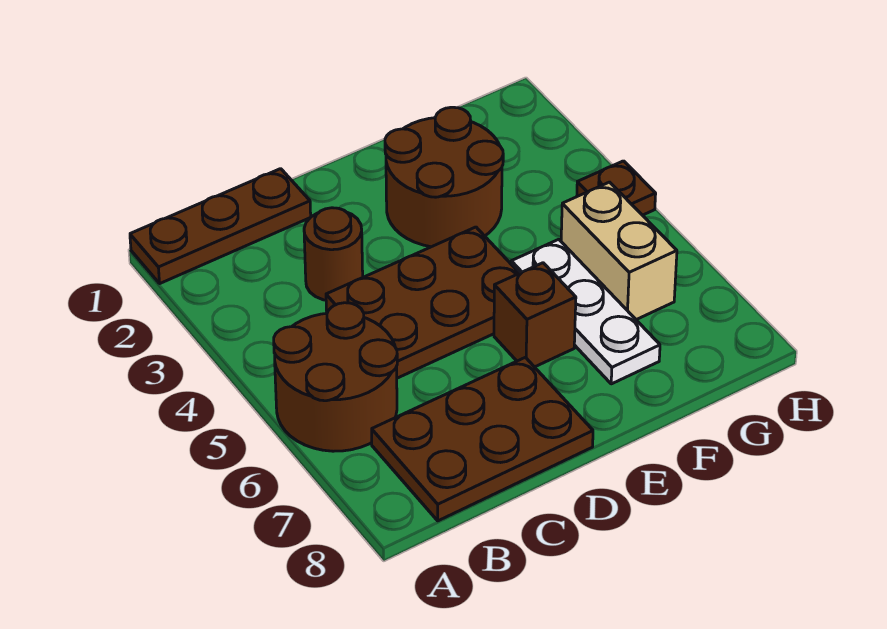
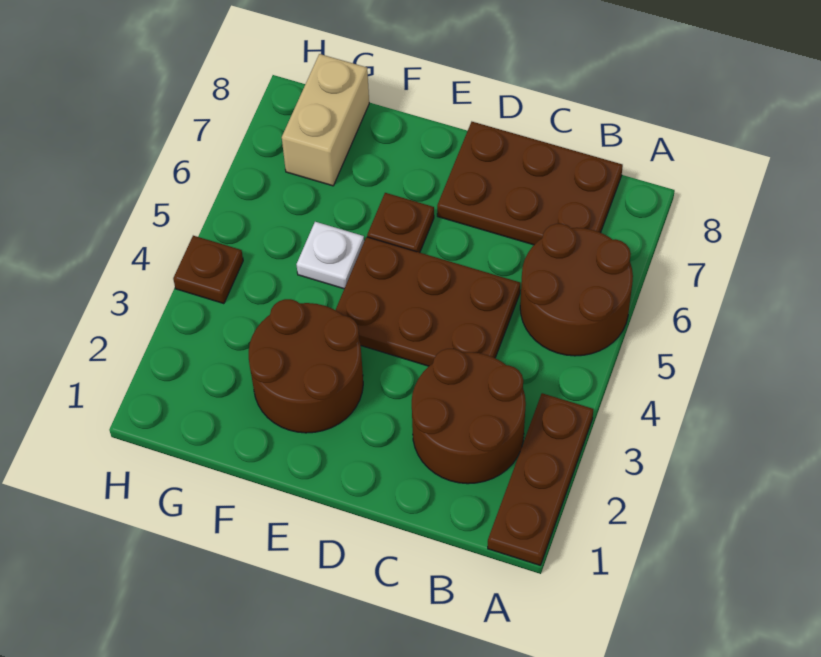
brown 1x3 plate [130,169,311,283] -> brown 1x3 plate turned to [488,393,593,565]
brown 1x1 round brick [304,208,363,300] -> brown 2x2 round brick [412,349,526,484]
brown 1x1 brick [494,263,576,367] -> brown 1x1 plate [367,193,434,253]
white 1x3 plate [511,239,660,384] -> white 1x1 plate [296,222,364,289]
tan 1x2 brick [561,182,677,320] -> tan 1x2 brick moved to [282,54,369,186]

